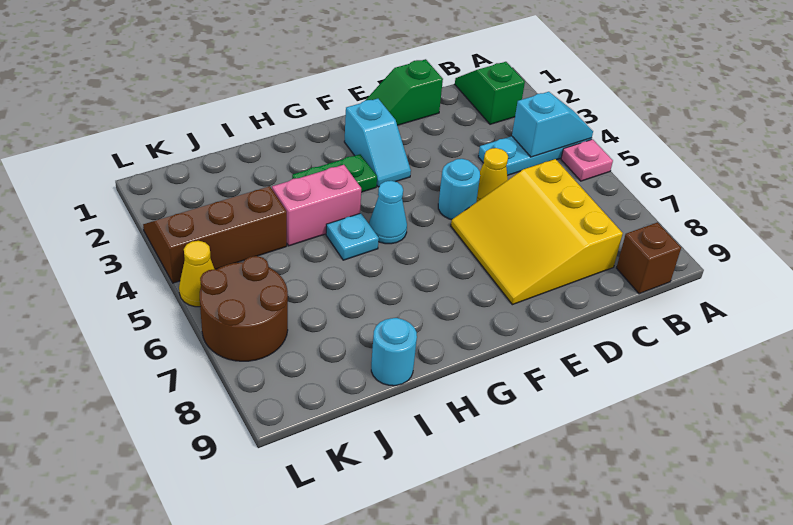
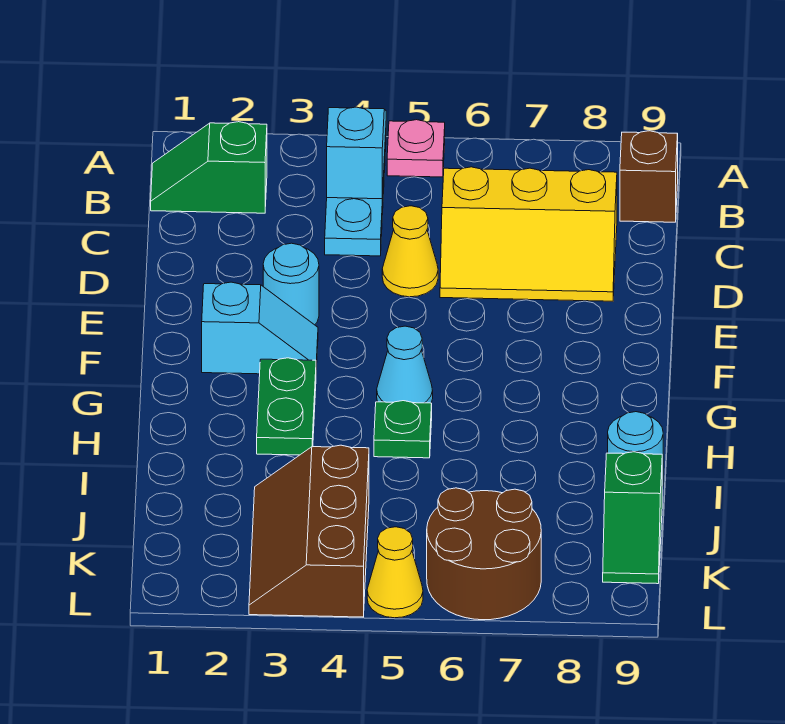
yellow 3x3 slope [451,159,623,305] -> yellow 2x3 slope [440,167,617,301]
green 1x2 slope [366,59,443,125] -> green 1x2 slope moved to [603,452,662,584]
cyan 1x1 round brick [438,159,480,220] -> cyan 1x1 round brick moved to [263,243,319,325]
pink 1x2 brick [272,165,361,246] -> none
cyan 1x1 plate [326,213,379,260] -> green 1x1 plate [374,401,432,458]

